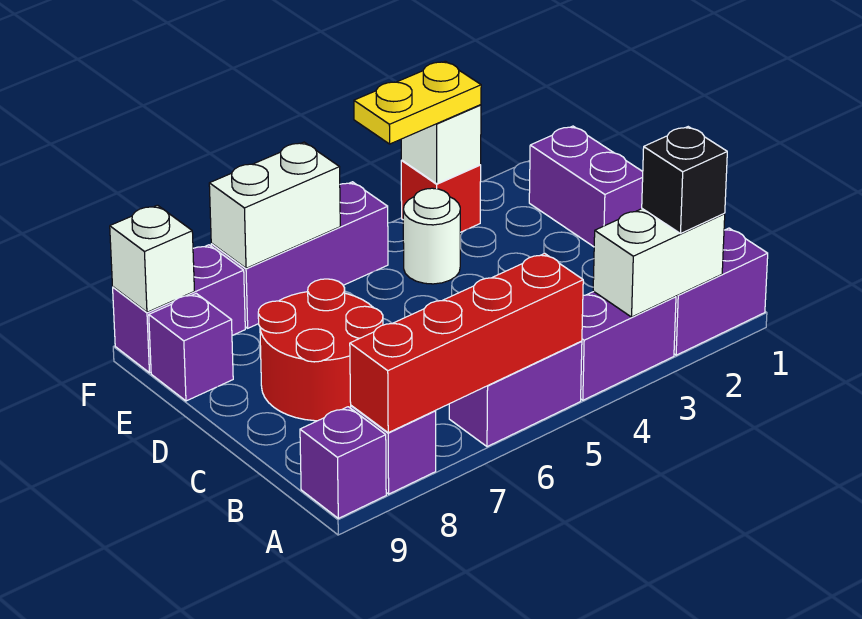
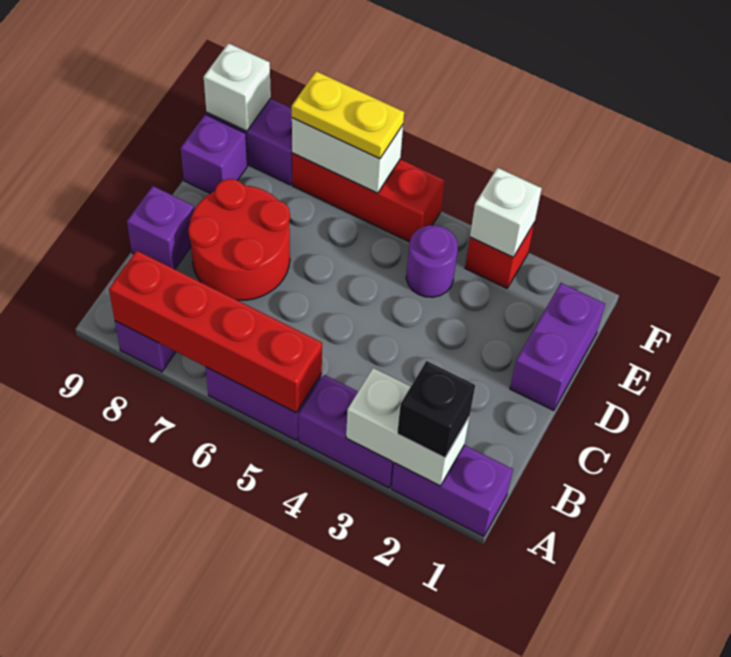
purple 1x1 brick [300,407,386,518] -> purple 1x1 brick moved to [127,186,194,269]
white 1x1 round brick [403,188,460,284] -> purple 1x1 round brick [406,225,458,297]
yellow 1x2 plate [354,61,481,144] -> yellow 1x2 plate moved to [292,71,404,159]
purple 1x3 brick [211,182,388,328] -> red 1x3 brick [292,153,445,242]

